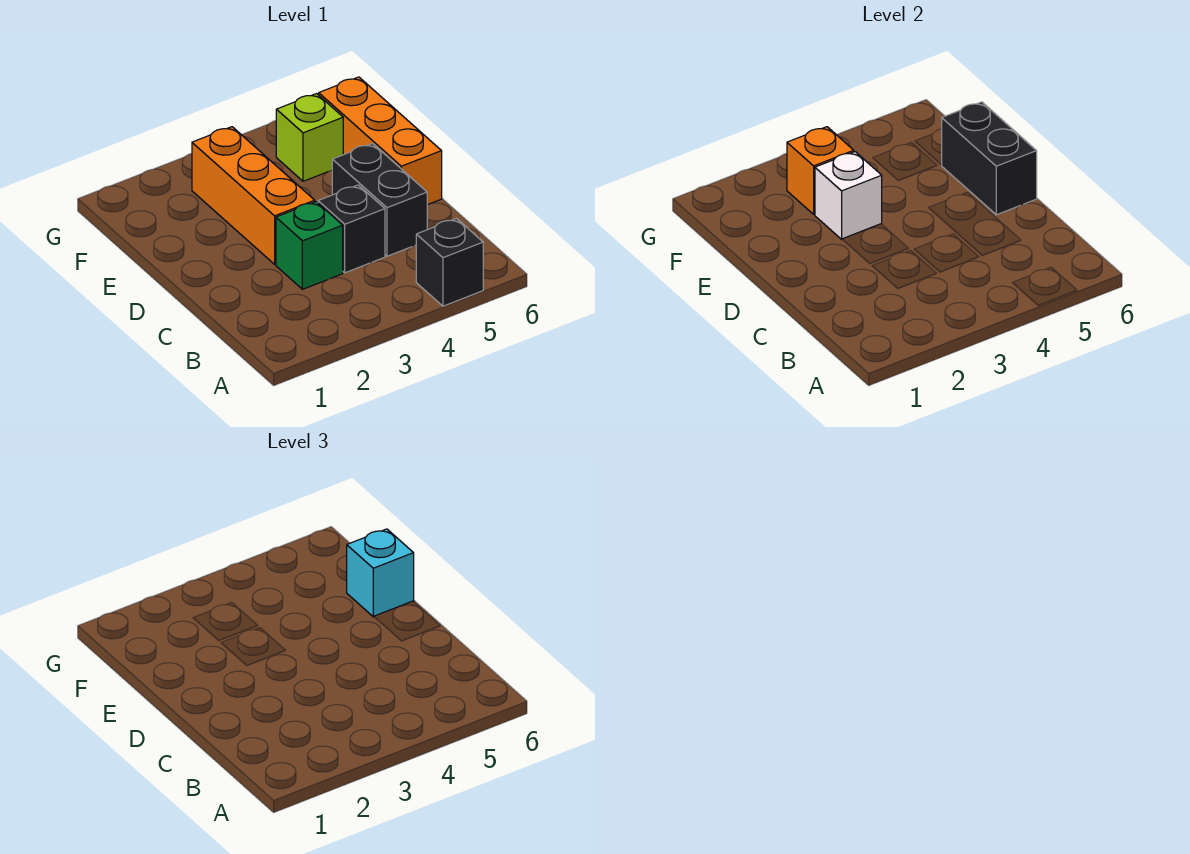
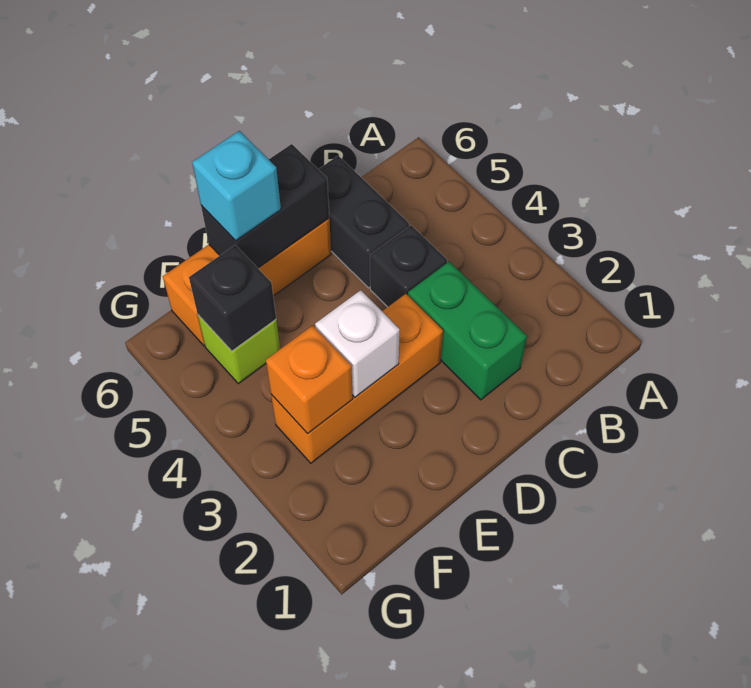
black 1x1 brick [416,218,483,306] -> black 1x1 brick moved to [189,245,276,351]
green 1x1 brick [276,202,343,289] -> green 1x2 brick [408,262,527,400]
black 1x2 brick [332,144,427,256] -> black 1x2 brick turned to [318,156,409,288]

